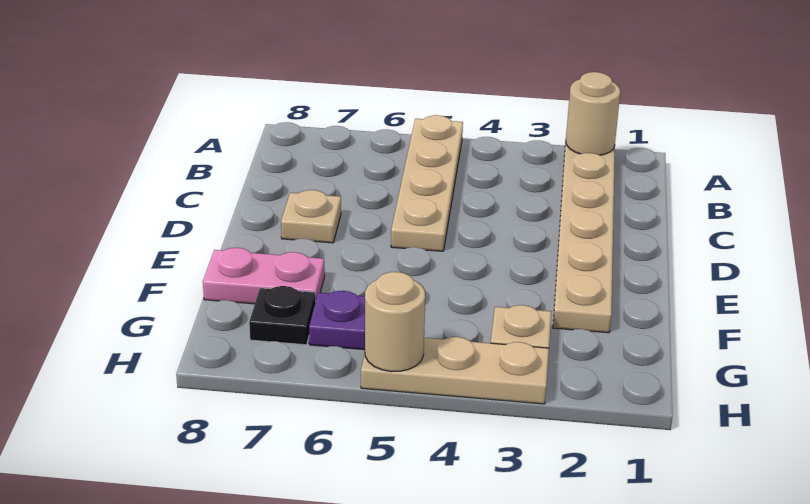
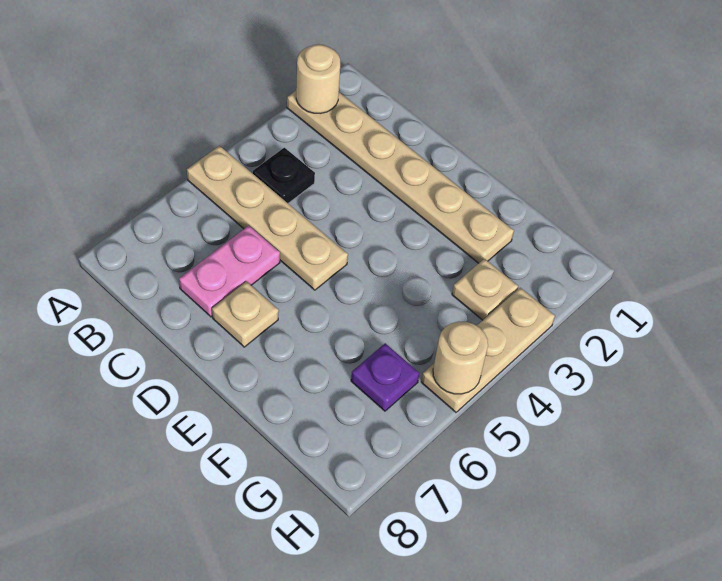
pink 1x2 plate [203,248,325,304] -> pink 1x2 plate moved to [179,226,280,317]
black 1x1 plate [249,286,316,345] -> black 1x1 plate moved to [253,148,315,203]

